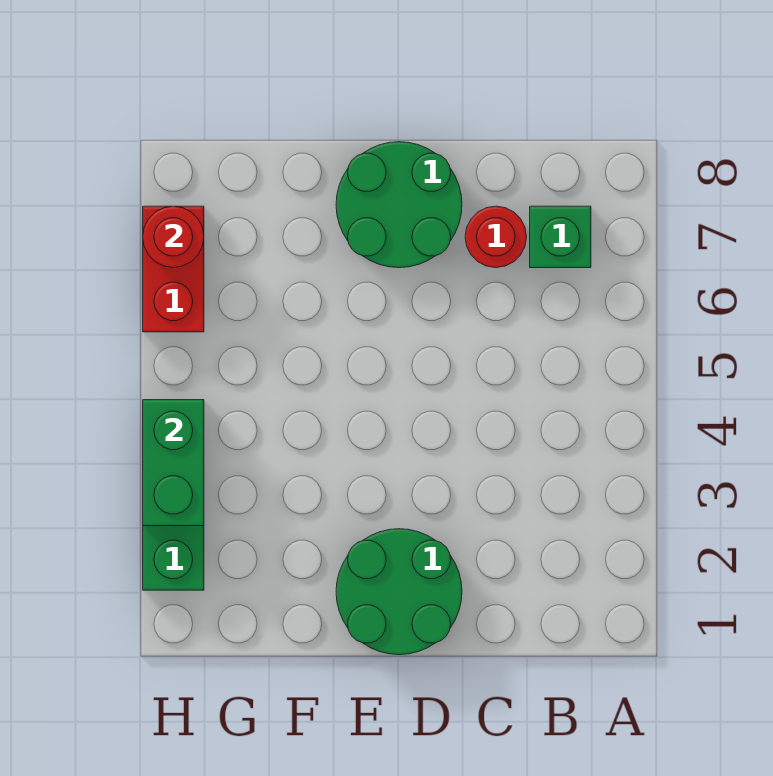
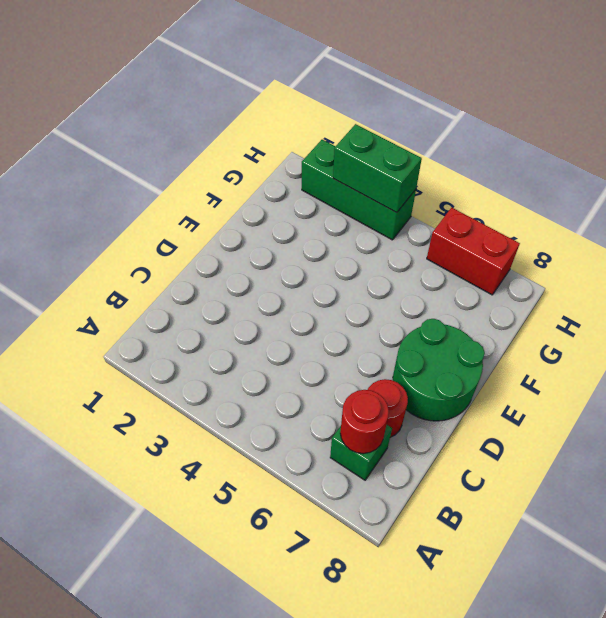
green 2x2 round brick [336,529,462,655] -> none
red 1x1 round brick [143,206,204,268] -> red 1x1 round brick moved to [340,390,389,454]

